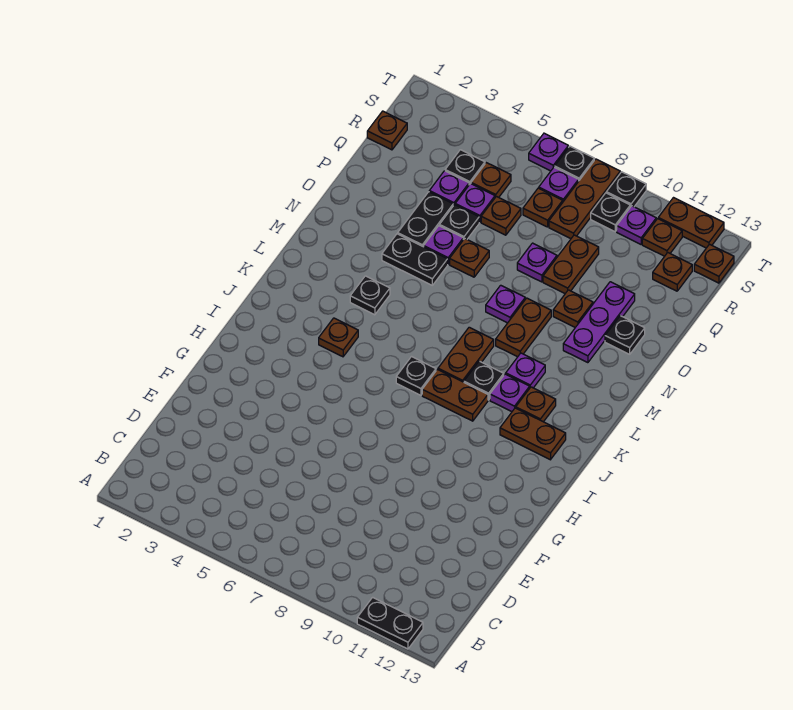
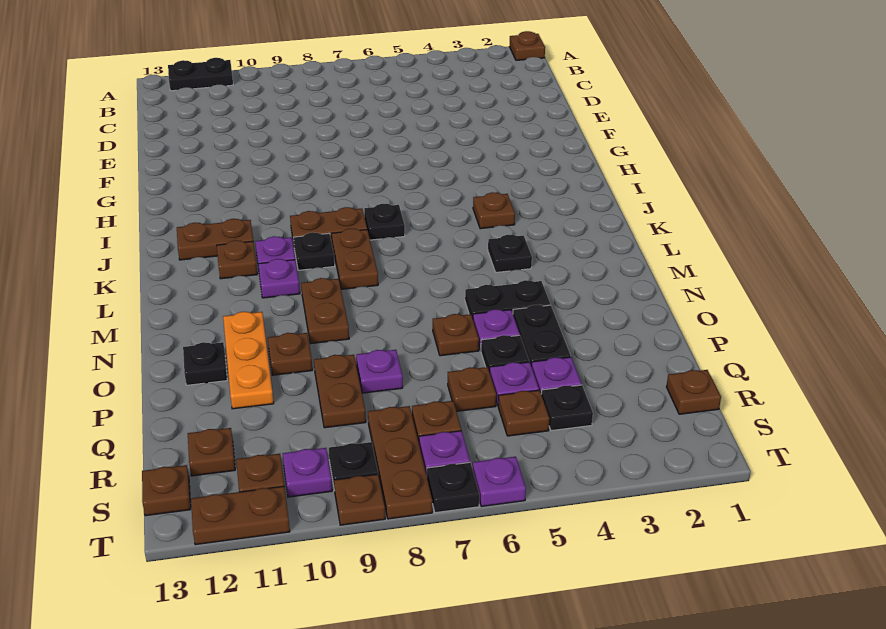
none -> brown 1x1 plate [509,31,545,60]
purple 1x1 plate [486,285,525,323] -> none
purple 1x3 plate [563,282,635,363] -> orange 1x3 plate [223,312,274,409]
black 1x1 plate [606,172,646,207] -> brown 1x1 plate [334,474,385,525]

